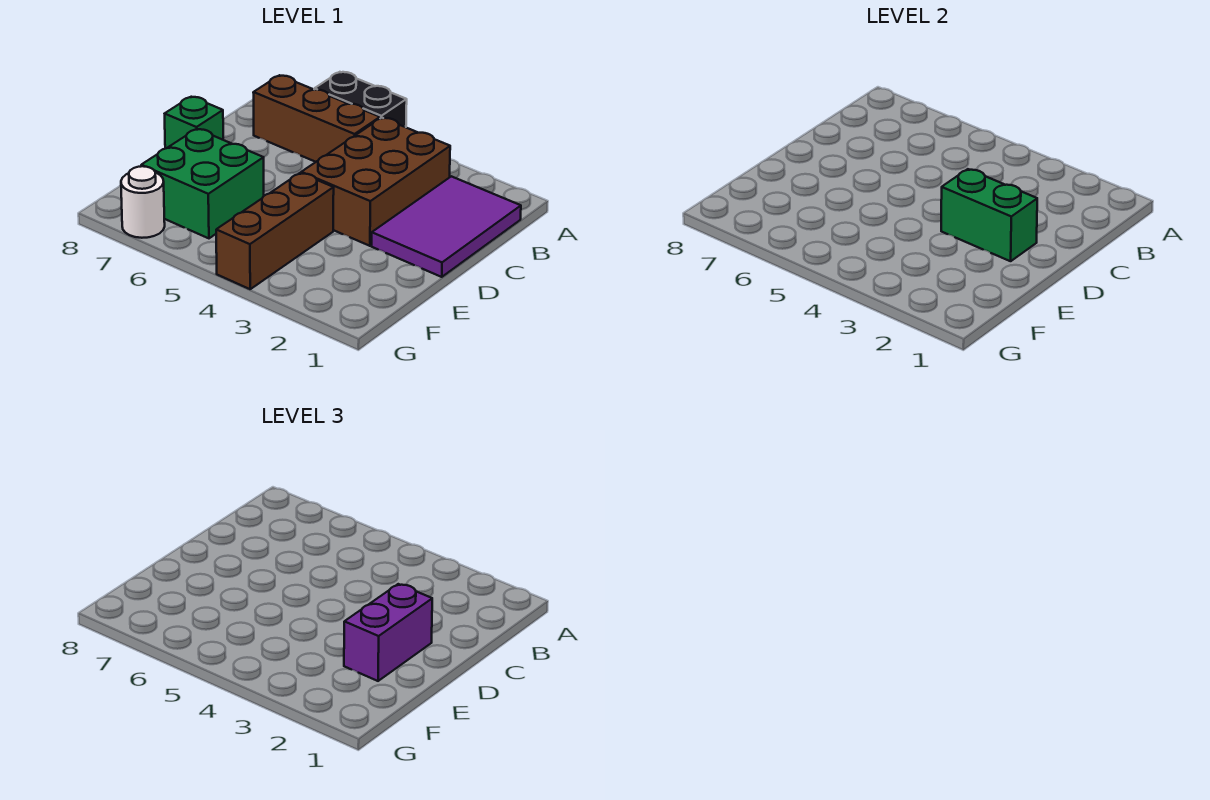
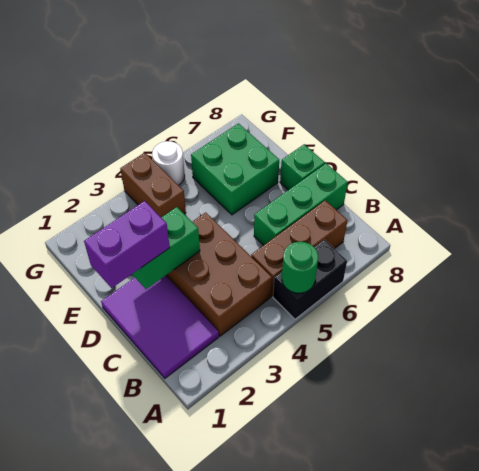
none -> green 1x1 round brick [282,242,318,293]
none -> green 1x3 brick [254,164,348,245]
purple 1x2 brick [344,584,432,681] -> purple 1x2 brick turned to [84,201,170,288]
brown 1x3 brick [216,173,334,289] -> brown 1x2 brick [120,153,186,217]
white 1x1 round brick [121,166,165,238] -> white 1x1 round brick moved to [152,141,185,185]

